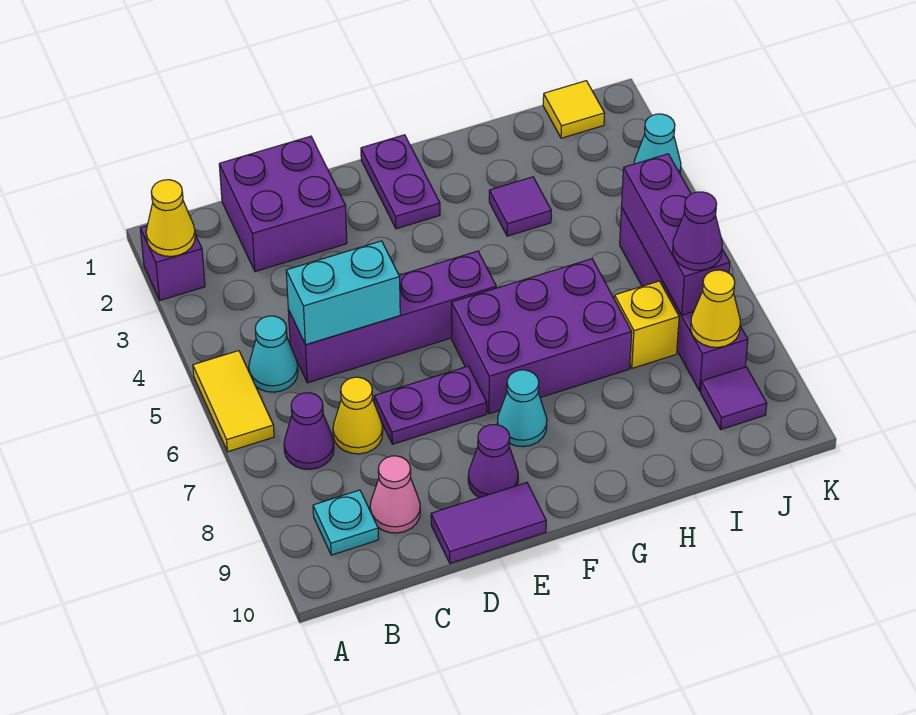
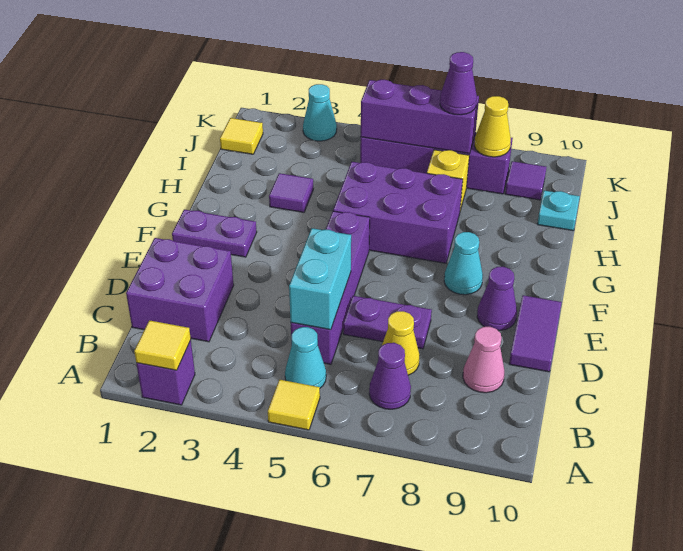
yellow 1x1 cone [146,180,195,256] -> yellow 1x1 tile [134,320,191,370]
yellow 1x2 tile [193,351,274,452] -> yellow 1x1 tile [268,380,320,430]
cyan 1x1 plate [313,490,379,555] -> cyan 1x1 plate moved to [537,191,580,231]
purple 1x2 plate [374,366,487,444] -> purple 1x2 plate turned to [343,296,432,349]
purple 2x3 brick [452,259,632,414] -> purple 2x3 brick turned to [333,162,463,263]

